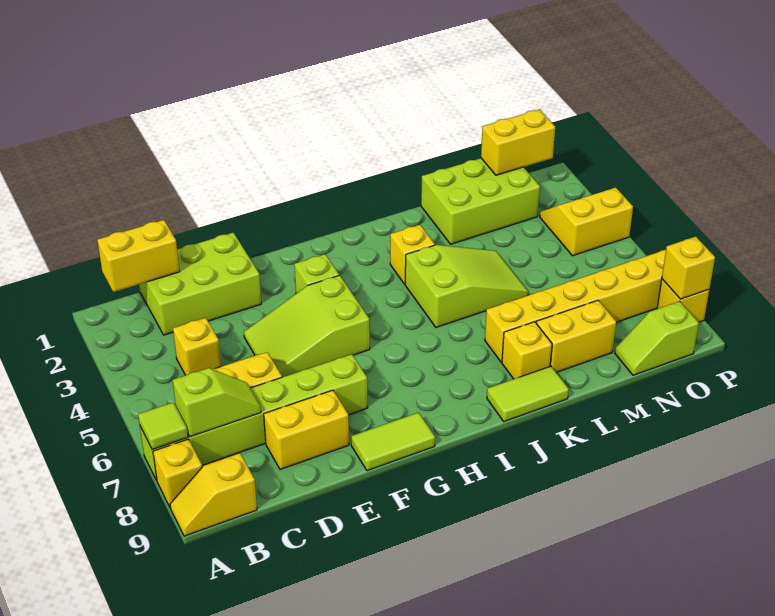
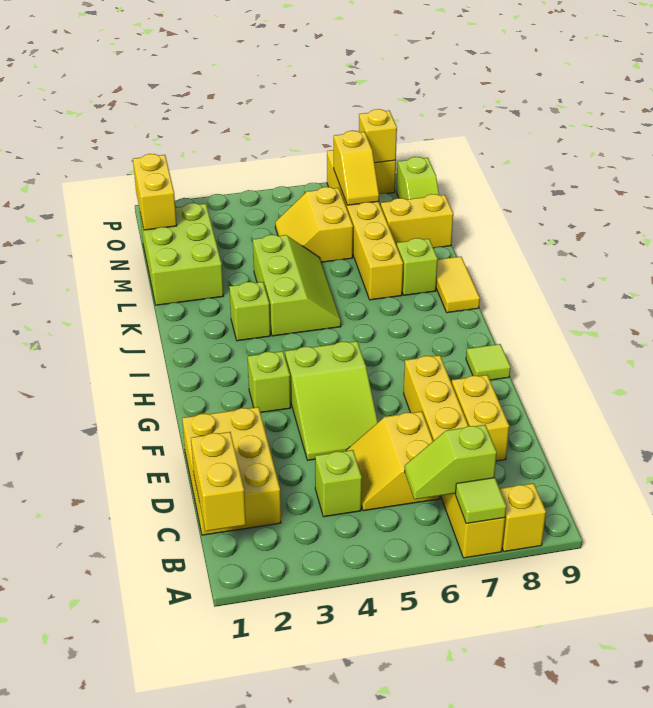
lime 1x6 brick [140,354,368,480] -> yellow 1x6 brick [404,355,505,558]
yellow 1x2 slope [170,453,257,536] -> yellow 1x2 slope moved to [334,131,379,205]
lime 1x2 slope [173,368,261,437] -> lime 1x2 slope turned to [405,425,497,499]
lime 2x3 brick [139,233,261,335] -> yellow 2x3 brick [182,407,281,535]
yellow 1x1 brick [173,318,221,375] -> lime 1x1 brick [315,450,362,517]
lime 1x2 tile [351,413,435,471] -> lime 1x1 tile [466,344,511,380]
yellow 1x1 brick [390,225,435,284] -> lime 1x1 brick [229,282,270,341]
lime 2x3 slope [405,245,528,327] -> lime 2x3 slope turned to [253,234,341,336]
lime 1x2 tile [487,366,569,422] -> yellow 1x2 tile [436,257,480,313]
yellow 1x1 brick [502,322,552,379] -> lime 1x1 brick [397,238,438,295]
yellow 1x2 brick [536,300,616,372] -> yellow 1x2 brick turned to [381,194,453,248]
yellow 2x2 slope [540,188,633,256] -> yellow 2x2 slope moved to [275,187,353,262]

